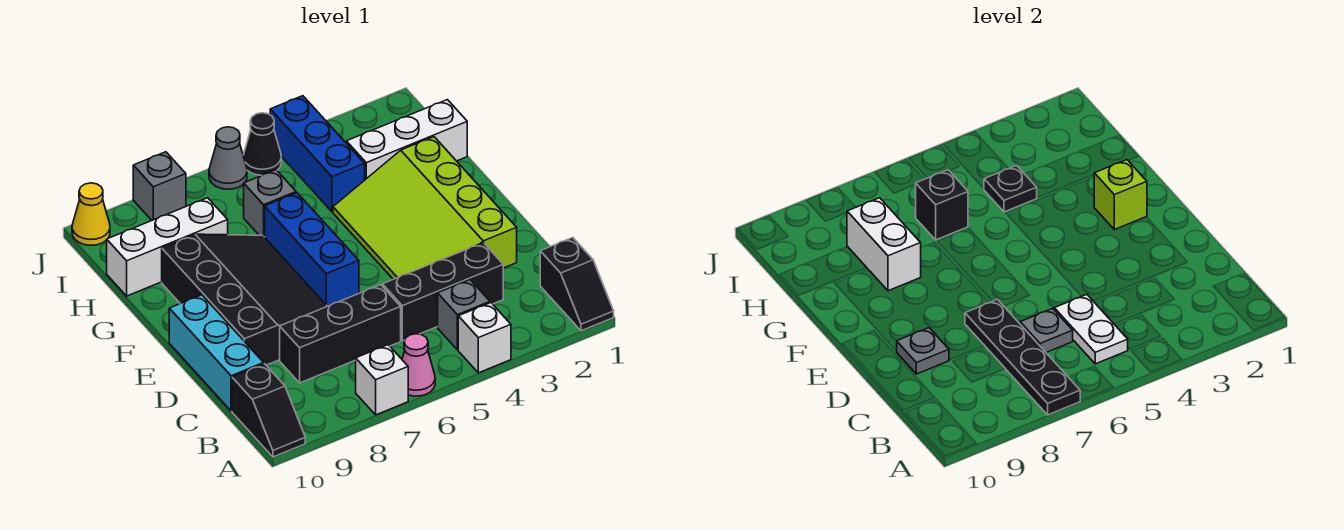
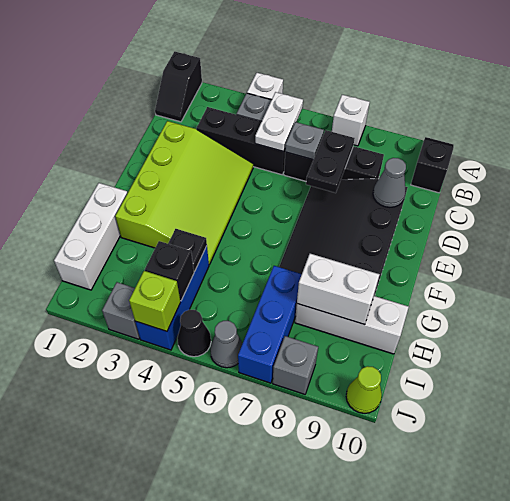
black 1x2 slope [540,238,614,331] -> black 1x2 slope turned to [155,52,202,122]
pink 1x1 cone [402,334,435,396] -> none
black 1x4 plate [965,300,1080,415] -> black 1x2 plate [306,130,355,193]
cyan 1x3 brick [169,295,264,411] -> none
grey 1x1 plate [897,328,949,374] -> grey 1x1 cone [373,158,406,207]
blue 1x3 brick [265,193,359,306] -> blue 1x3 brick moved to [238,266,302,383]
lime 1x1 brick [1094,160,1147,230] -> lime 1x1 brick moved to [129,271,181,331]
white 1x2 brick [847,198,921,291] -> white 1x2 brick turned to [297,254,380,325]
white 1x3 brick [346,100,467,180] -> white 1x3 brick turned to [54,183,127,290]
grey 1x1 brick [244,170,296,237] -> grey 1x1 brick moved to [102,282,140,339]
black 1x1 brick [915,170,968,240] -> black 1x1 brick moved to [145,241,194,301]
yellow 1x1 cone [72,183,110,245] -> lime 1x1 cone [346,366,382,413]

